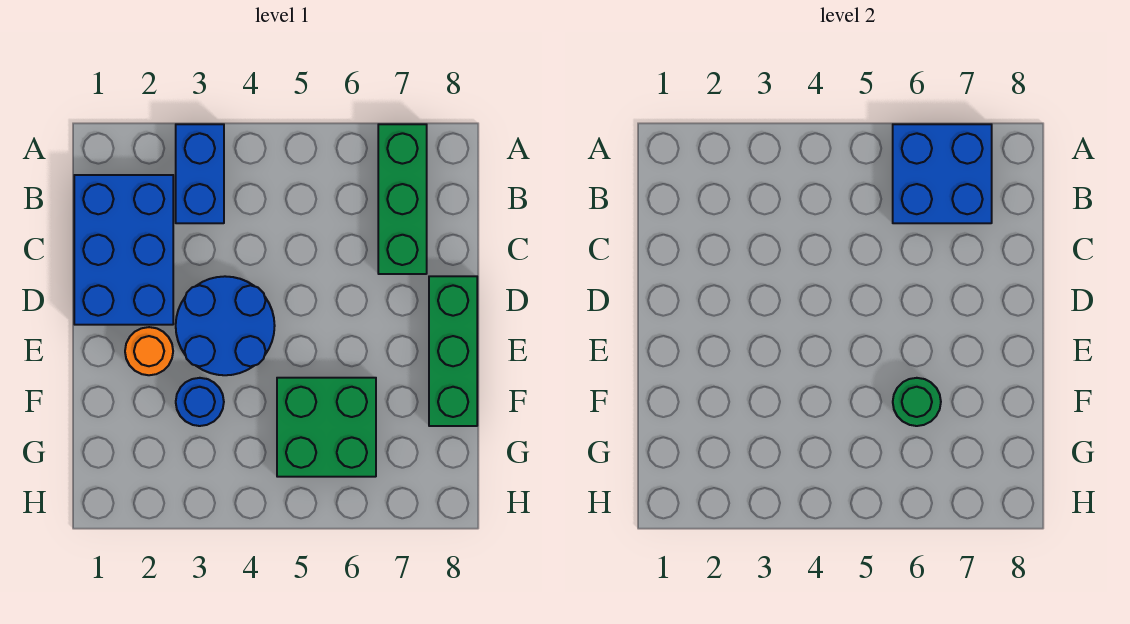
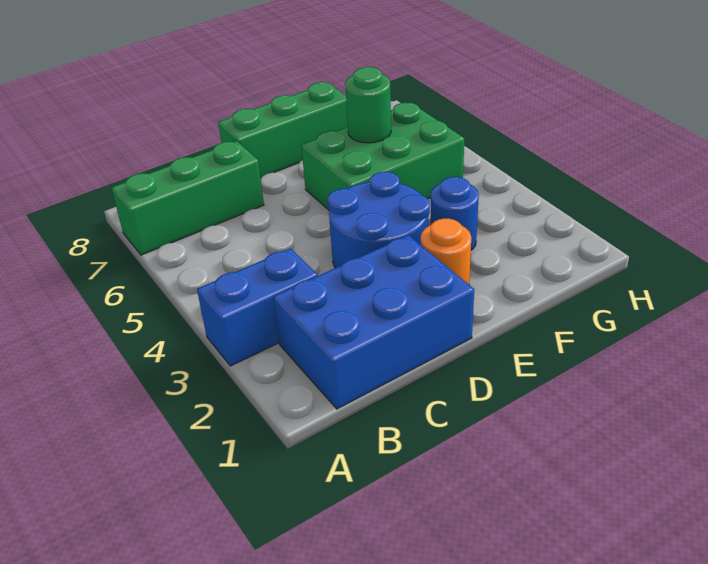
blue 2x2 brick [893,124,992,223] -> none
green 2x2 brick [277,378,376,477] -> green 2x3 brick [301,102,464,210]

